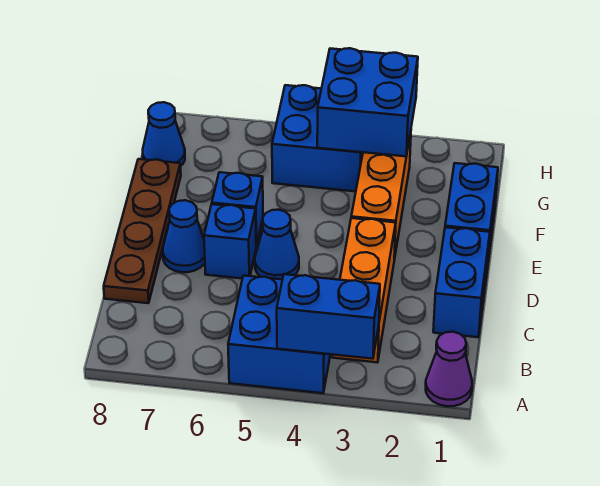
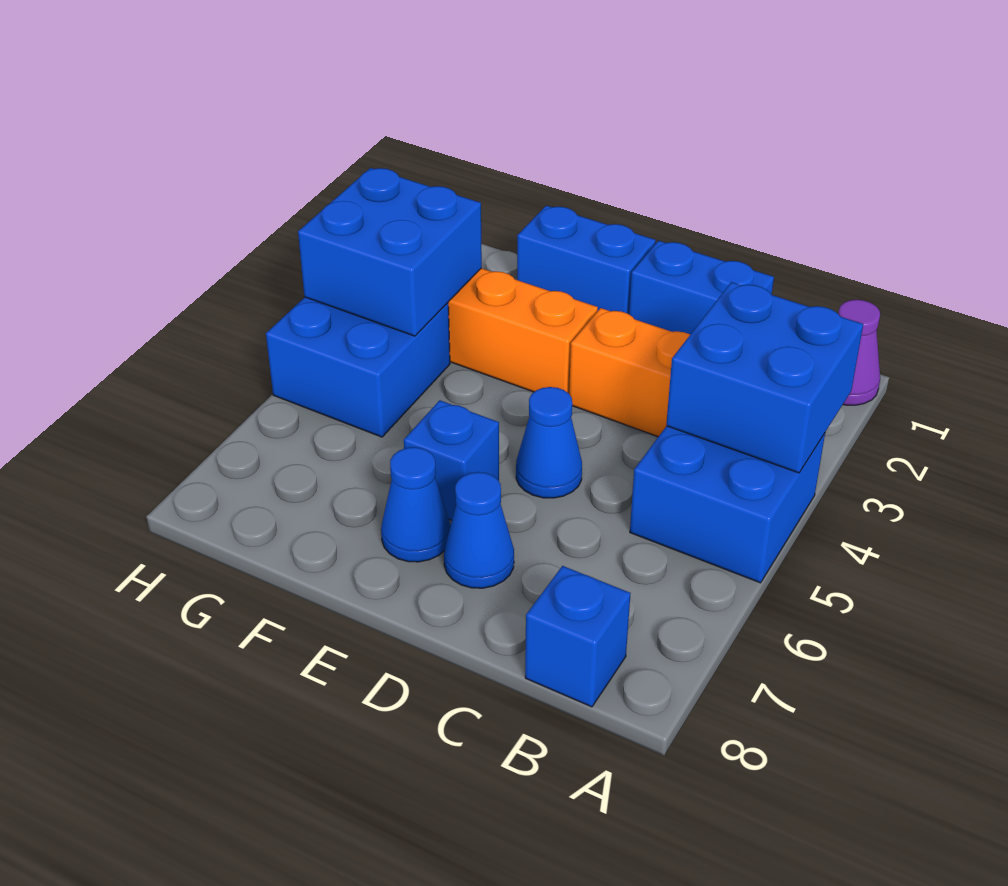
blue 1x2 brick [277,274,380,359] -> blue 2x2 brick [666,282,863,473]
brown 1x4 plate [104,159,181,303] -> none
blue 1x1 brick [204,204,256,279] -> blue 1x1 brick moved to [525,566,631,707]
blue 1x1 cone [143,102,185,166] -> blue 1x1 cone moved to [381,447,450,562]

